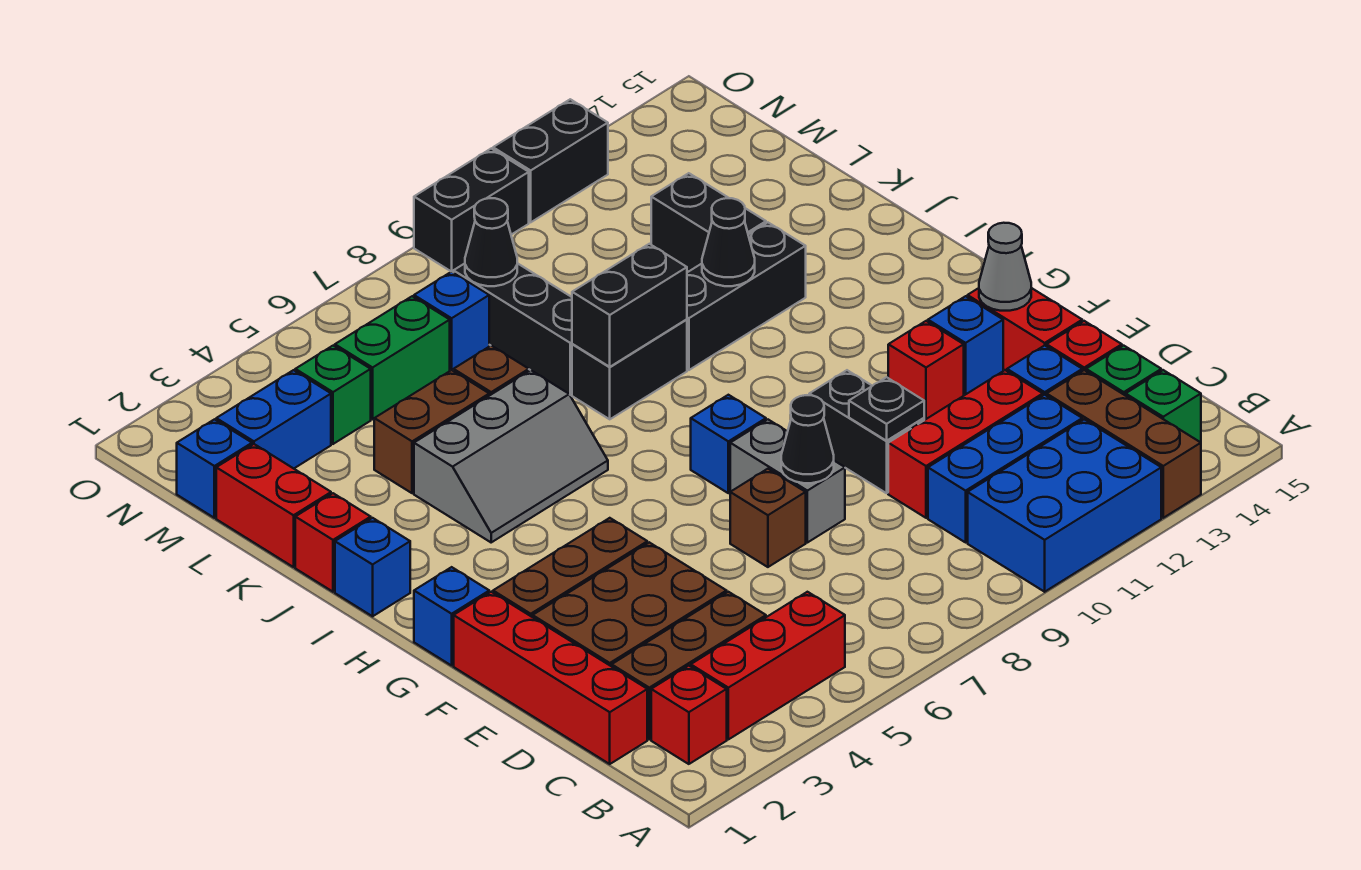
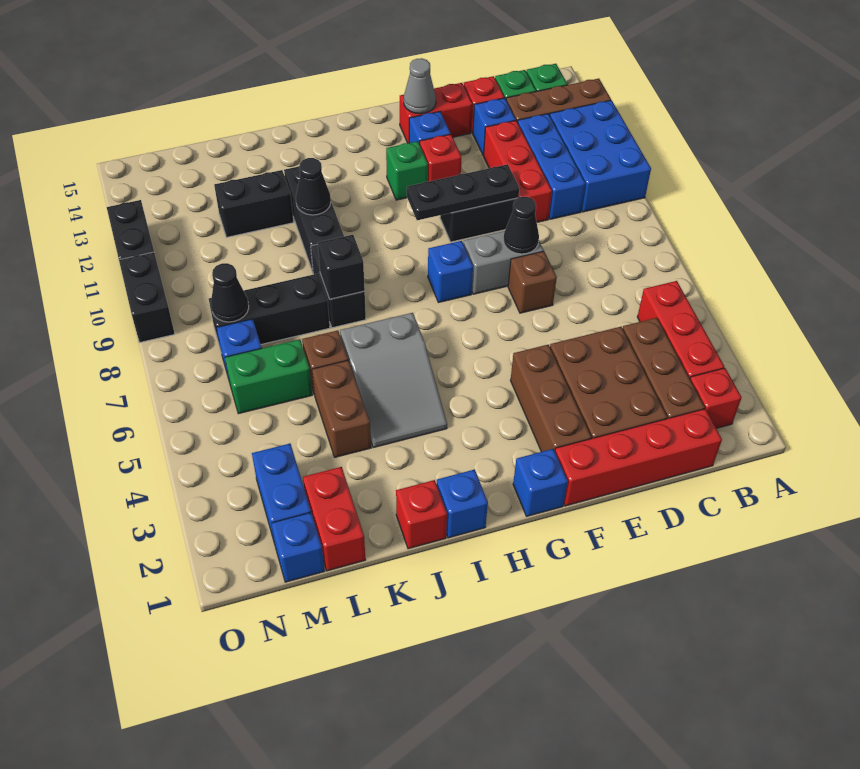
black 1x1 plate [849,377,924,441] -> black 1x3 plate [407,164,519,220]
grey 2x3 slope [414,370,608,542] -> grey 2x3 slope turned to [340,313,447,448]
black 1x2 brick [572,244,687,367] -> black 1x1 brick [318,235,365,299]
red 1x2 brick [216,444,331,567] -> red 1x2 brick turned to [303,467,366,571]
green 1x1 brick [295,346,371,444] -> green 1x1 brick moved to [386,141,428,200]
green 1x2 brick [335,296,450,419] -> green 1x2 brick turned to [225,339,312,414]

